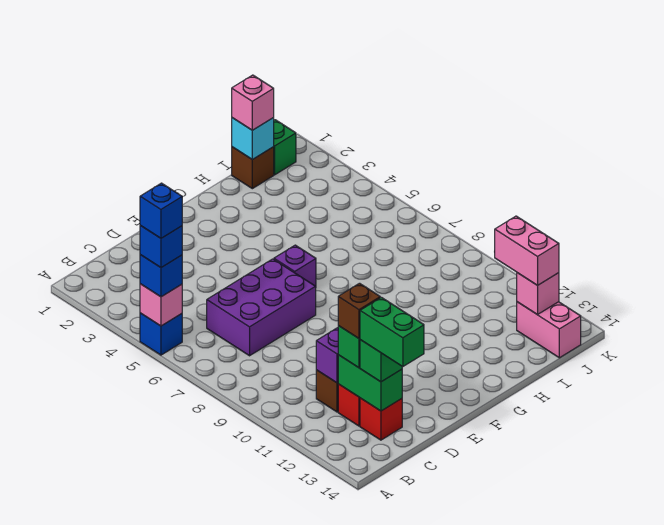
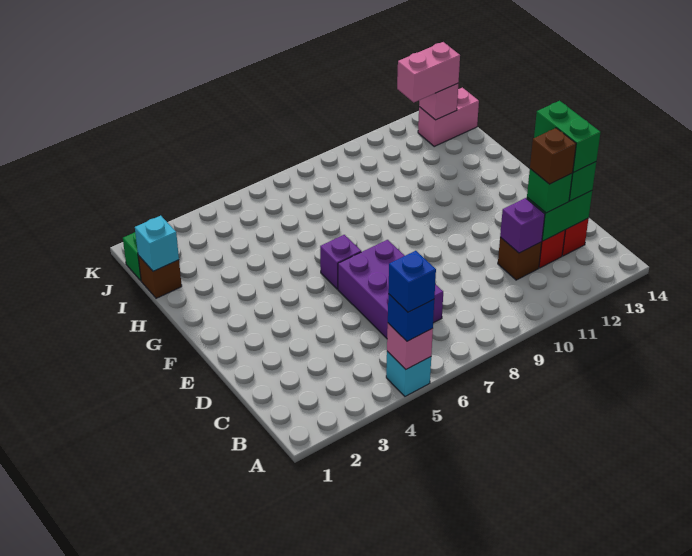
blue 1x1 brick [140,313,182,355] -> cyan 1x1 brick [386,351,431,396]
blue 1x1 brick [140,183,182,238] -> none
green 1x2 brick [360,297,424,367] -> green 1x2 brick turned to [534,101,601,172]
pink 1x1 brick [232,75,274,130] -> none

